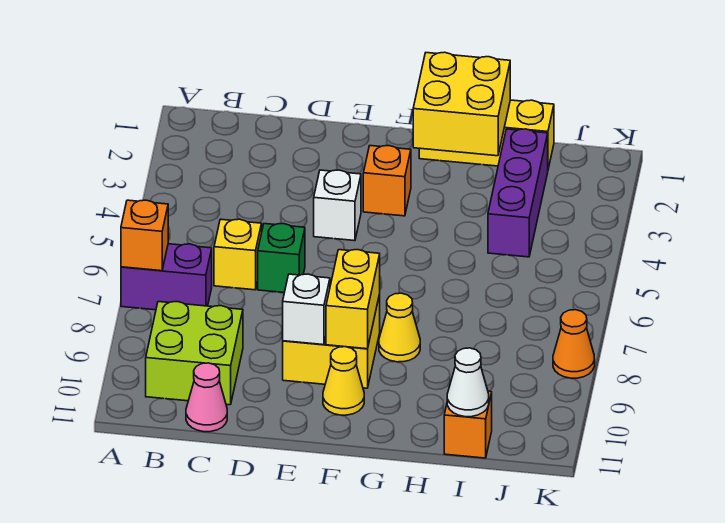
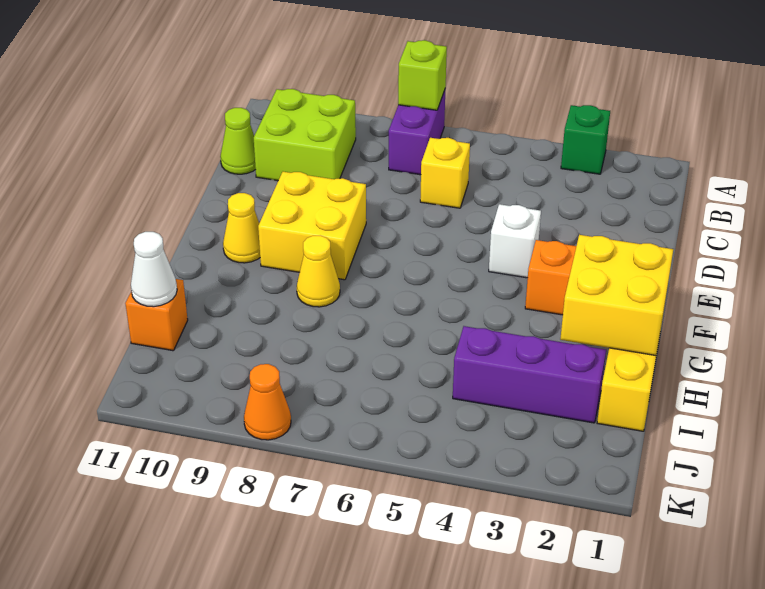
orange 1x1 brick [121,200,168,271] -> lime 1x1 brick [398,40,447,110]
pink 1x1 cone [186,363,227,432] -> lime 1x1 cone [220,108,256,174]
green 1x1 brick [258,224,305,293] -> green 1x1 brick moved to [561,105,610,174]
white 1x1 brick [283,274,330,345] -> none
yellow 1x2 brick [326,250,380,349] -> none

